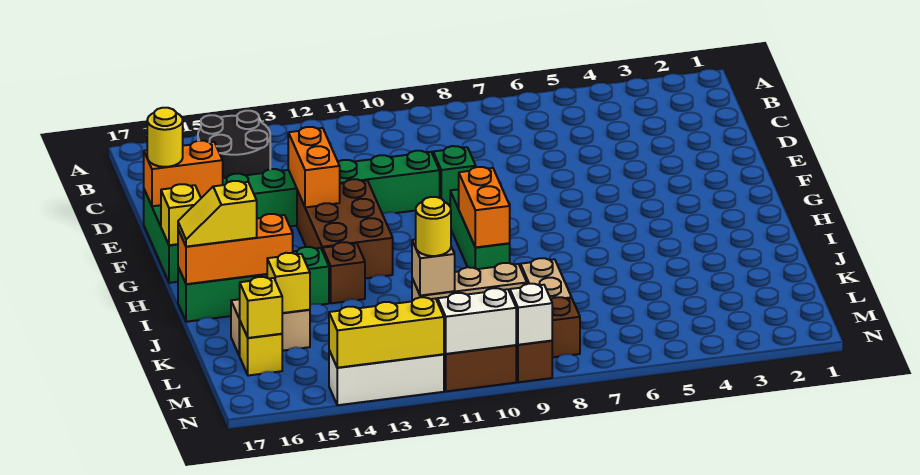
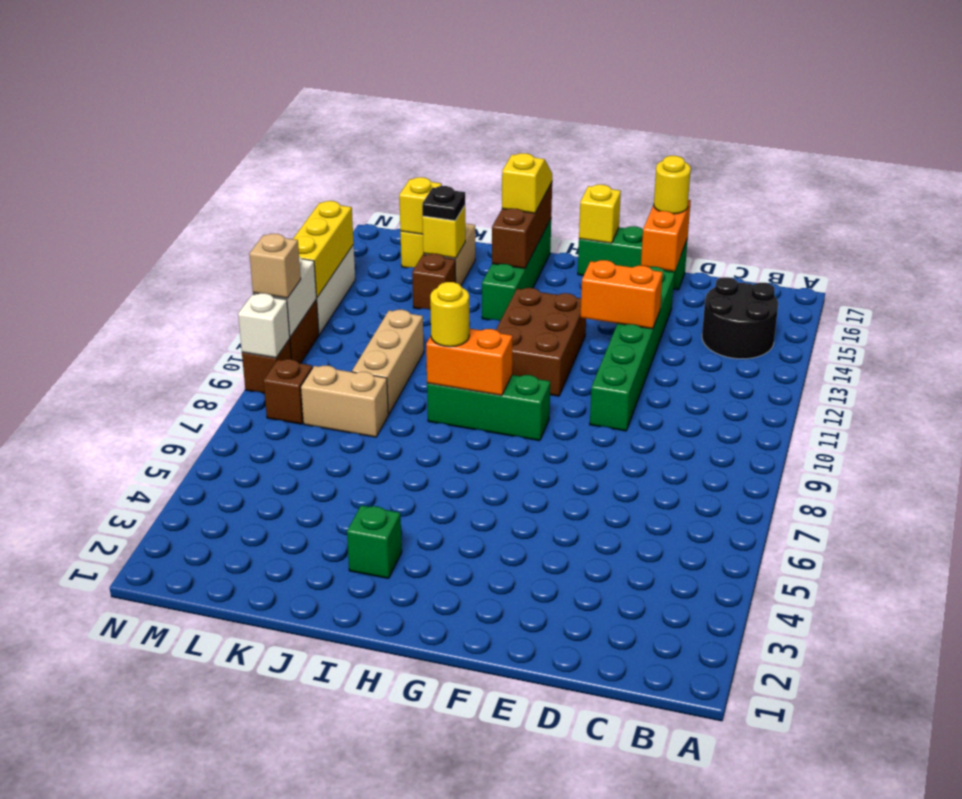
green 1x1 brick [433,146,476,206] -> green 1x1 brick moved to [347,505,402,579]
brown 2x3 brick [297,179,393,278] -> brown 2x3 brick turned to [496,288,586,396]
brown 1x1 brick [323,242,365,303] -> brown 1x1 brick moved to [412,254,456,310]
orange 1x3 brick [178,214,293,284] -> brown 1x3 brick [492,182,552,269]
tan 1x1 brick [412,239,455,296] -> tan 1x1 brick moved to [249,234,301,298]
yellow 1x1 round brick [416,197,451,256] -> yellow 1x1 round brick moved to [430,282,469,347]
none -> black 1x1 plate [422,186,465,221]

